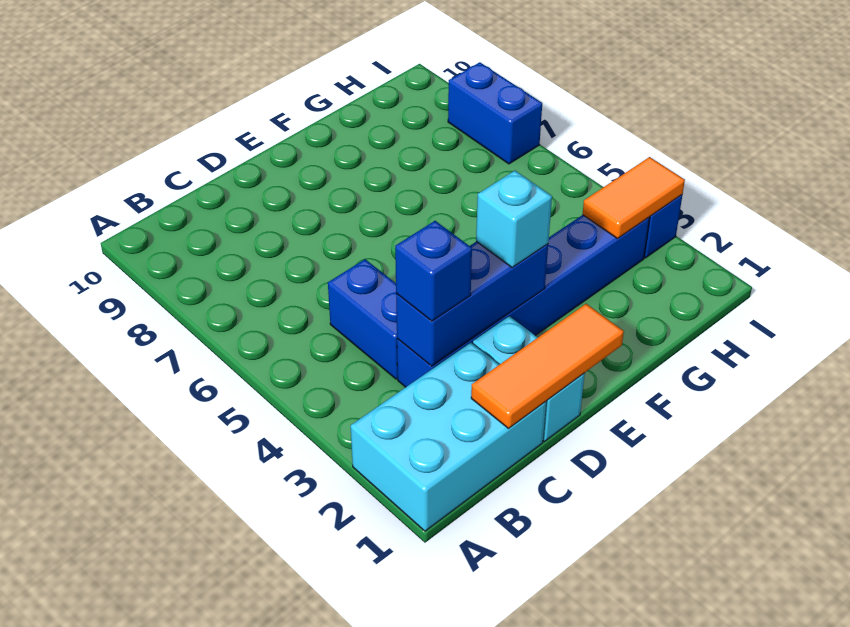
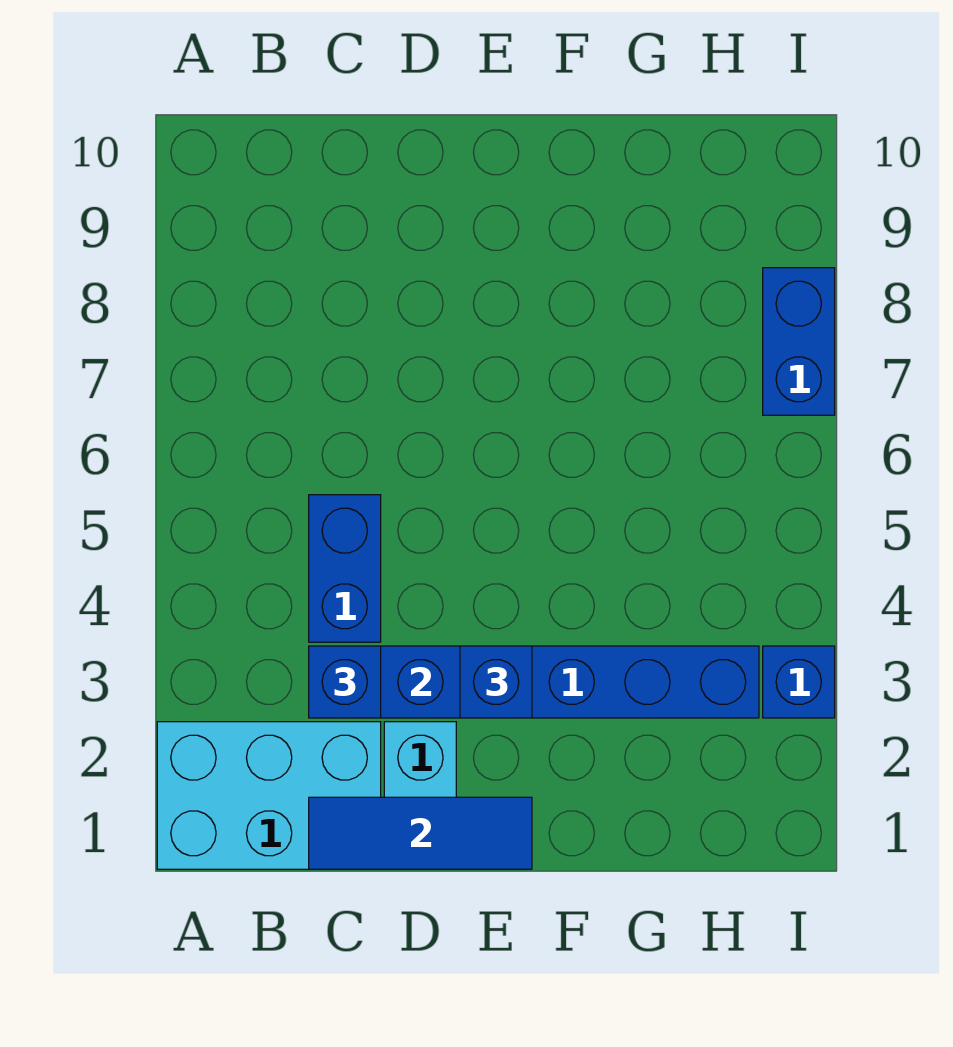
orange 1x3 tile [471,304,624,428] -> blue 1x3 tile [309,797,532,869]
cyan 1x1 brick [476,171,552,267] -> blue 1x1 brick [460,646,532,718]
orange 1x2 tile [583,157,685,238] -> none

